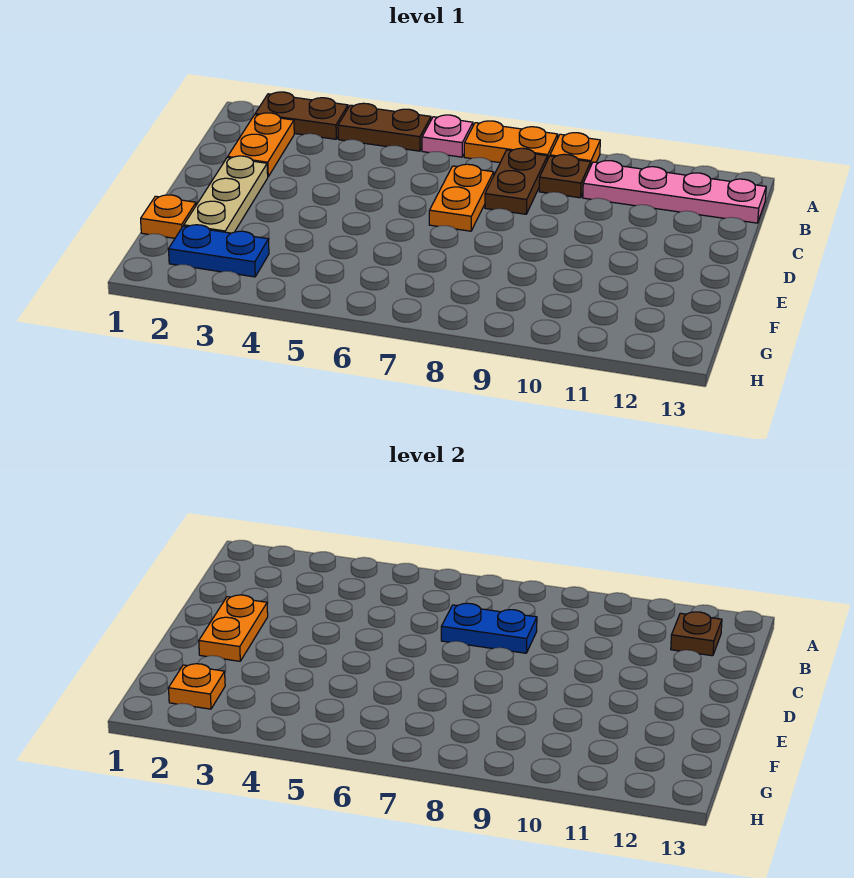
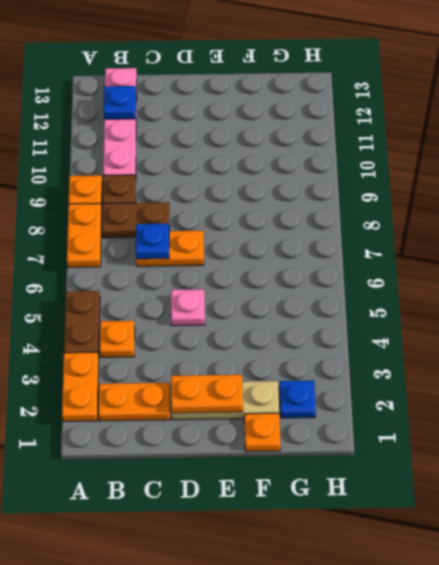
brown 1x2 plate [255,92,348,139] -> orange 1x2 plate [62,352,99,421]
pink 1x1 plate [422,115,473,157] -> pink 1x1 plate moved to [171,289,205,326]
brown 1x1 plate [671,612,722,656] -> blue 1x1 plate [104,86,136,119]
blue 1x2 plate [441,603,537,653] -> blue 1x1 plate [136,223,169,259]
blue 1x2 plate [169,225,269,277] -> blue 1x1 plate [279,380,316,418]
orange 1x1 plate [169,664,225,709] -> orange 1x1 plate moved to [100,321,135,357]

